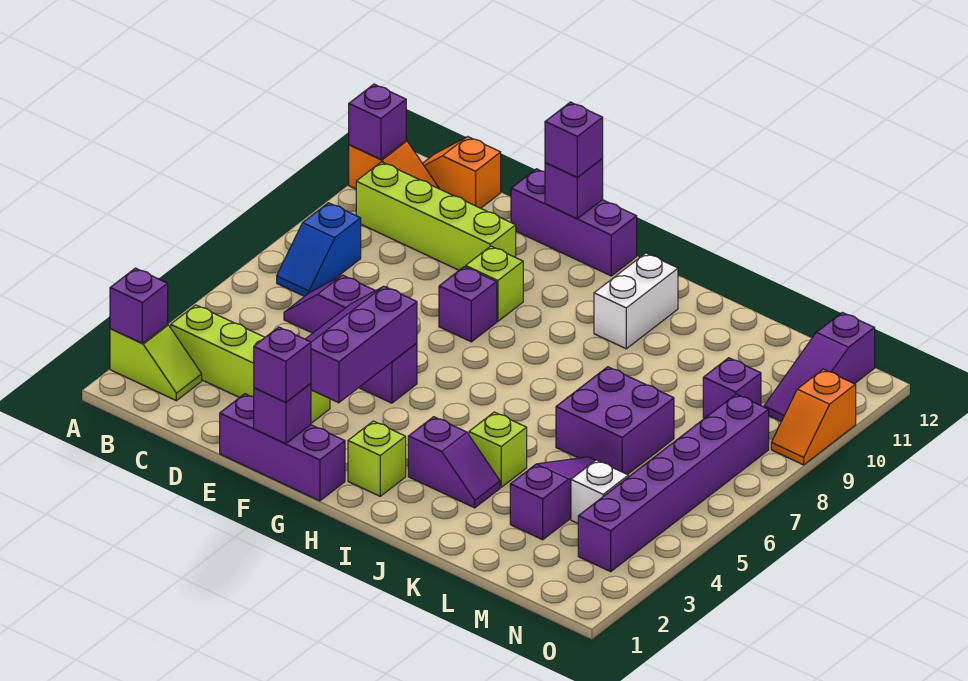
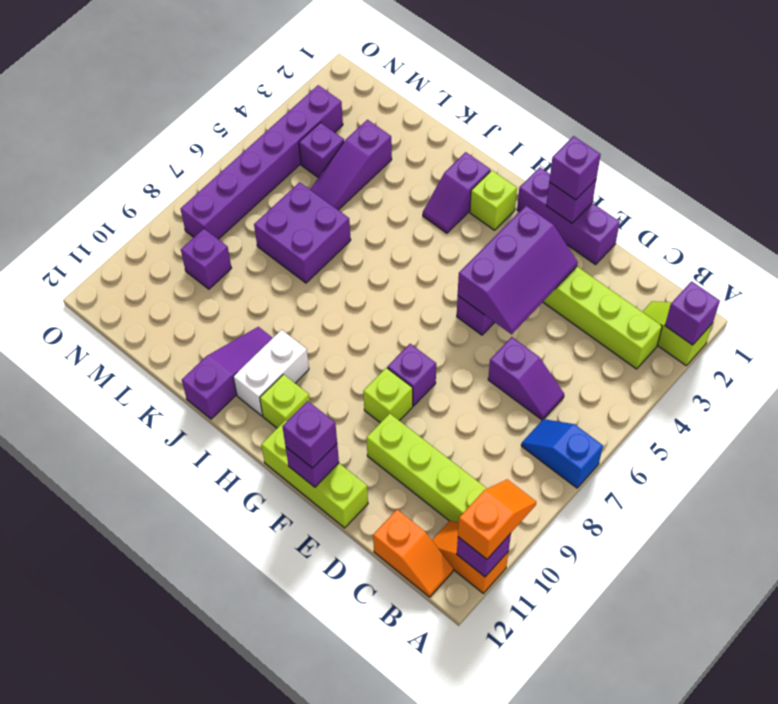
blue 1x2 slope [277,203,361,297] -> blue 1x2 slope turned to [521,419,603,488]
purple 1x3 brick [511,169,637,276] -> lime 1x3 brick [261,420,368,528]
purple 1x2 slope [408,417,500,508] -> purple 1x2 slope turned to [423,152,491,233]
lime 1x1 brick [469,412,527,487] -> lime 1x1 brick moved to [260,374,310,428]
white 1x1 brick [571,460,628,523] -> purple 1x1 brick [299,123,344,178]
purple 1x3 slope [764,312,875,422] -> purple 1x3 slope moved to [182,327,272,419]
orange 1x2 slope [771,369,856,465] -> orange 1x2 slope moved to [458,479,536,559]

